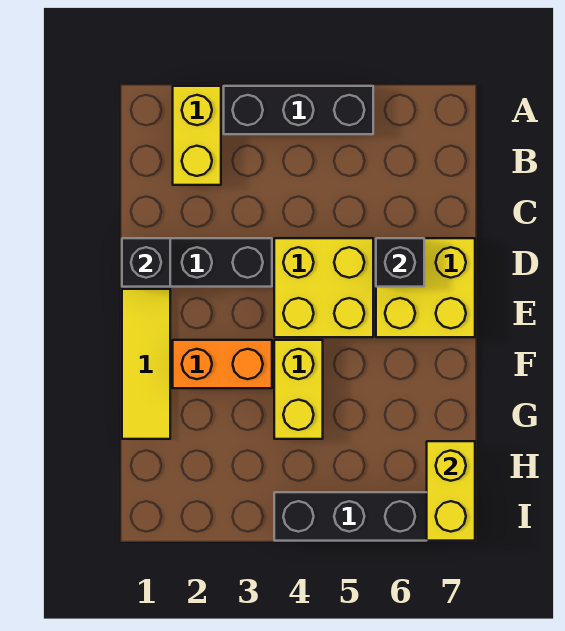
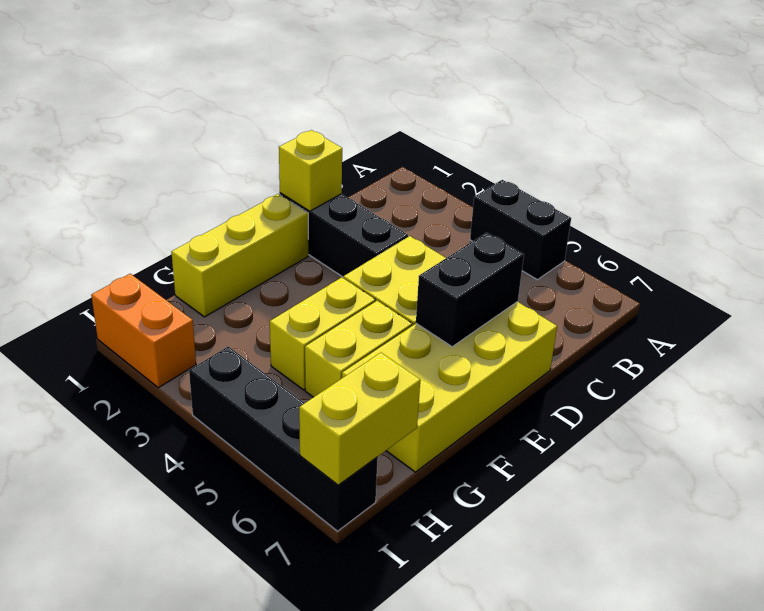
yellow 1x2 brick [173,86,221,185] -> yellow 1x2 brick moved to [305,301,412,397]
black 1x3 brick [224,86,373,134] -> black 1x2 brick [470,180,571,280]
black 1x1 brick [122,238,170,287] -> yellow 1x1 brick [279,130,342,211]
yellow 2x2 brick [376,238,475,337] -> yellow 2x4 brick [342,302,557,472]
black 1x1 brick [376,238,424,287] -> black 1x2 brick [416,233,524,347]
yellow 1x3 tile [122,289,170,439] -> yellow 1x3 brick [171,194,308,317]
orange 1x2 brick [173,340,272,388] -> orange 1x2 brick moved to [91,274,196,388]

